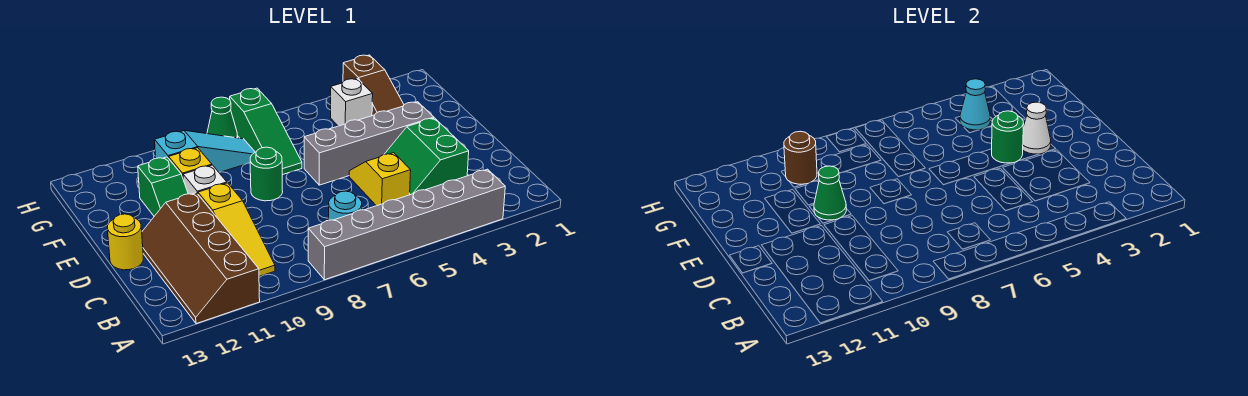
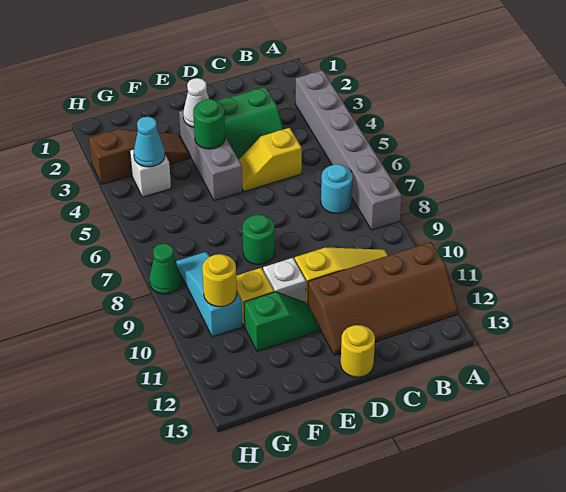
grey 1x4 brick [304,102,434,185] -> grey 1x3 brick [179,111,242,201]
green 1x1 cone [814,166,846,220] -> none
green 1x3 slope [230,88,302,175] -> none
brown 1x1 round brick [784,131,817,184] -> yellow 1x1 round brick [202,254,237,307]

